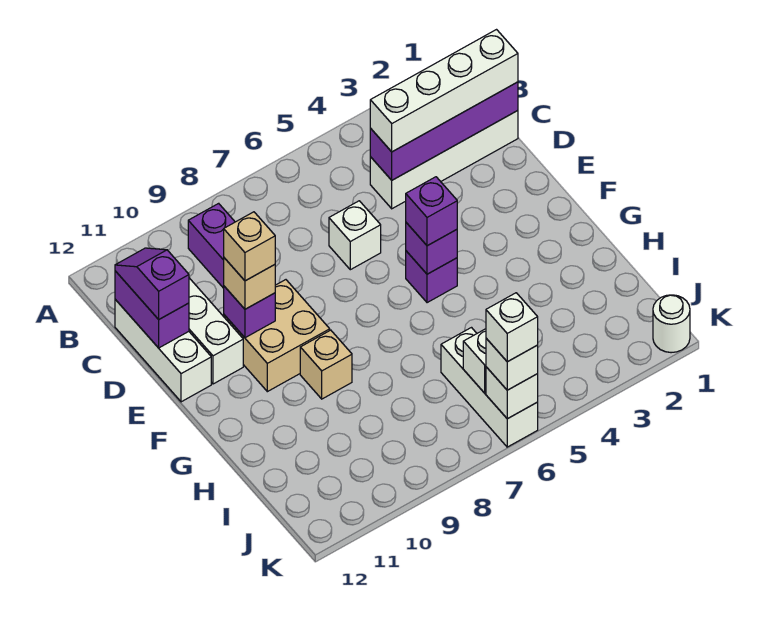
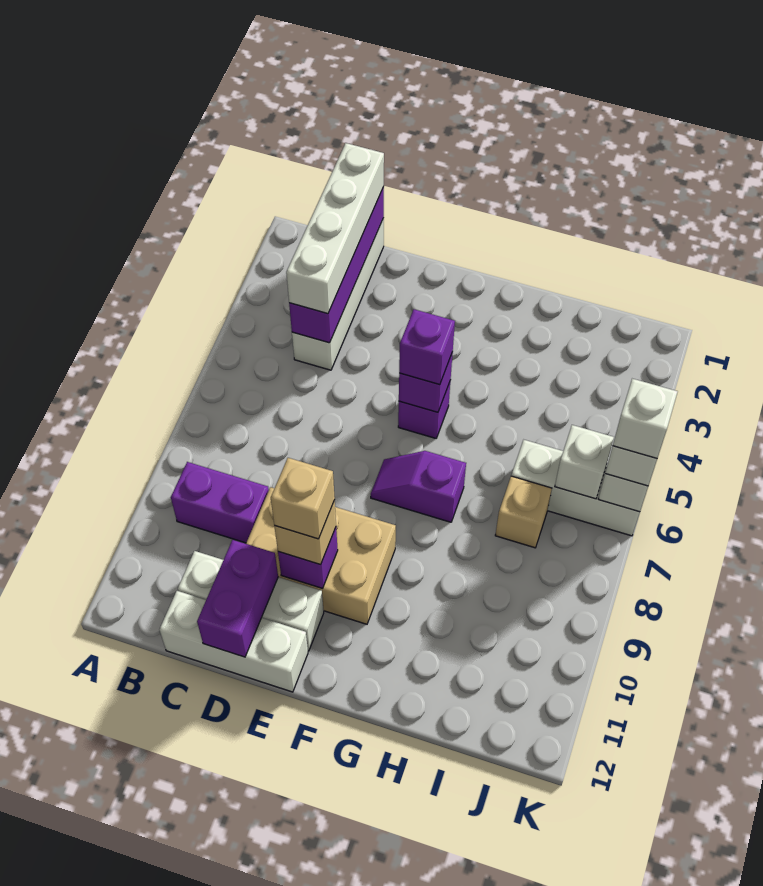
purple 1x2 brick [115,271,189,348] -> purple 1x2 brick turned to [197,540,278,657]
purple 1x2 slope [115,248,189,319] -> purple 1x2 slope moved to [371,451,466,522]
white 1x1 brick [329,201,381,270] -> none
tan 2x2 brick [224,280,330,392] -> tan 2x3 brick [246,487,396,624]
tan 1x1 brick [300,330,352,399] -> tan 1x1 brick moved to [495,476,552,548]
white 1x1 round brick [653,295,690,353] -> none

